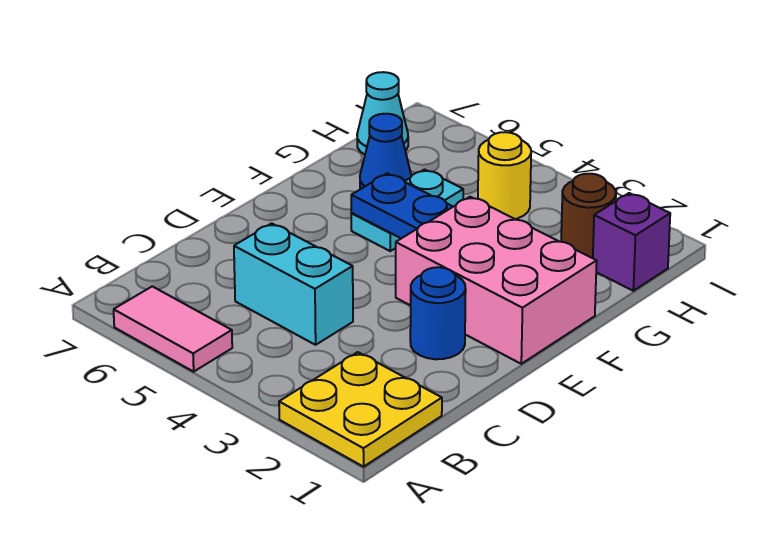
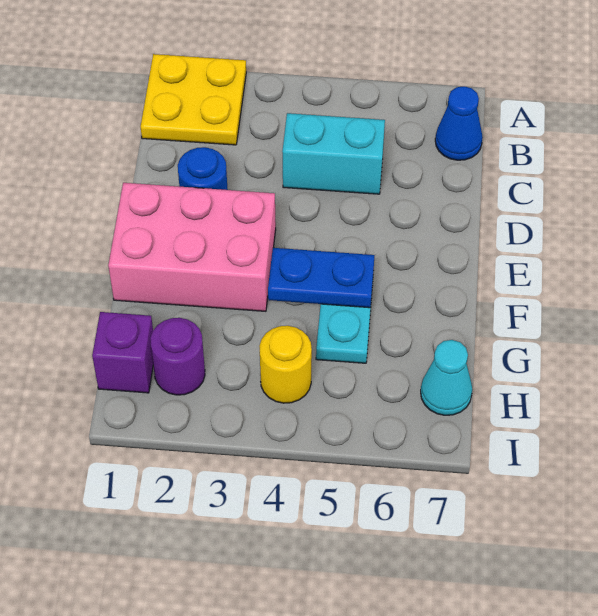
pink 1x2 tile [114,286,232,372] -> none
blue 1x1 cone [360,114,411,189] -> blue 1x1 cone moved to [435,86,483,160]
brown 1x1 round brick [561,174,616,258] -> purple 1x1 round brick [150,318,205,395]

